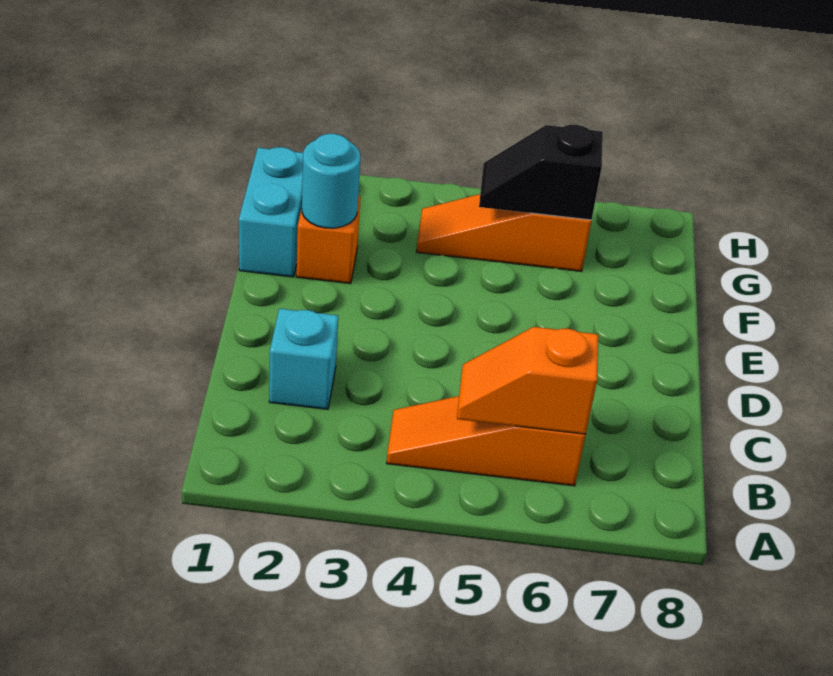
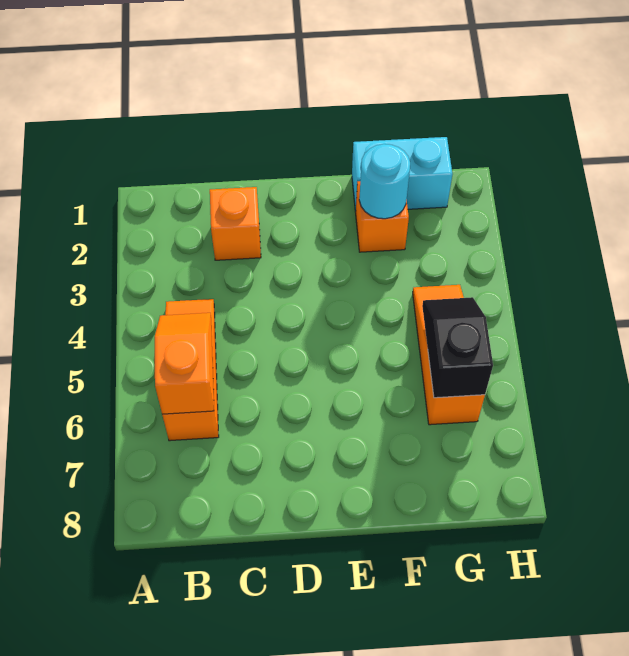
cyan 1x1 brick [269,309,338,409] -> orange 1x1 brick [210,187,261,260]

